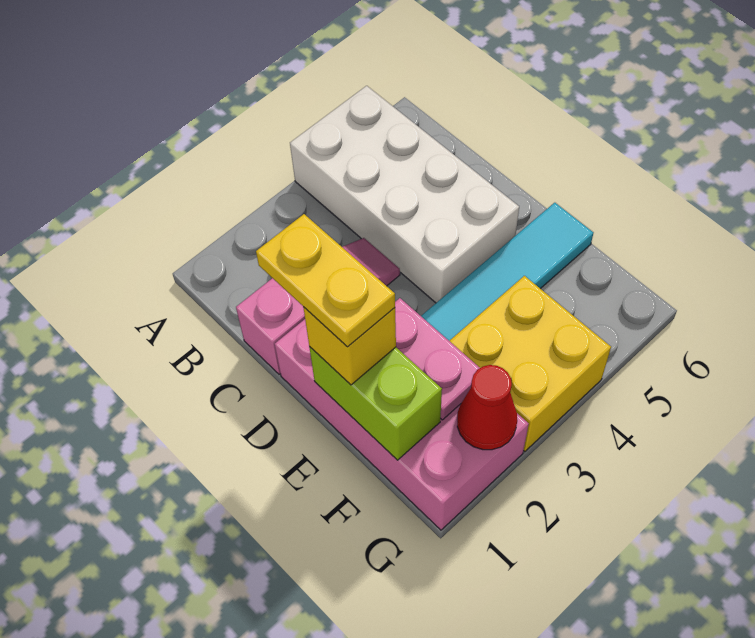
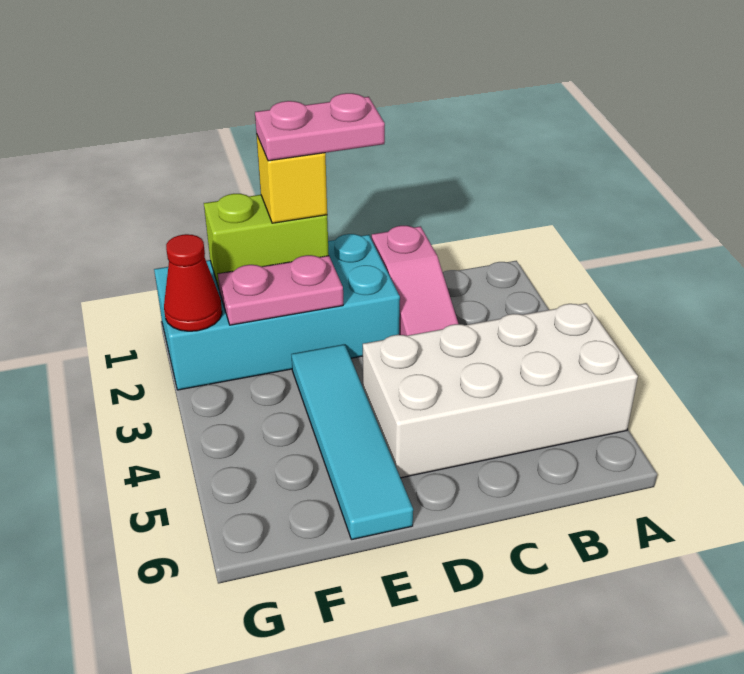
pink 2x4 brick [275,319,529,530] -> cyan 2x4 brick [154,234,400,390]
yellow 1x2 plate [256,214,395,347] -> pink 1x2 plate [255,93,385,161]
yellow 2x2 brick [450,276,611,452] -> none

